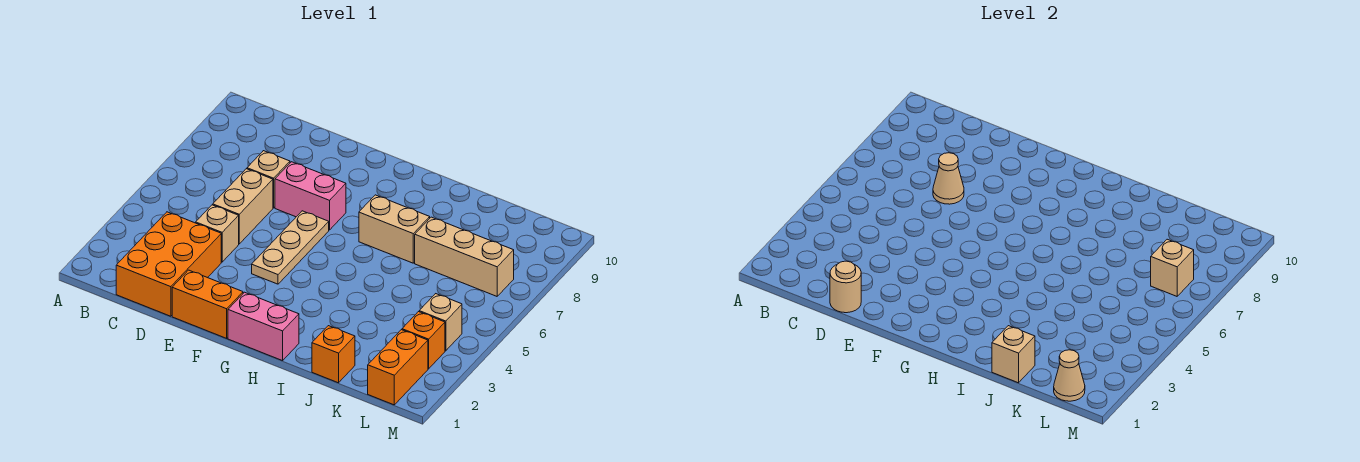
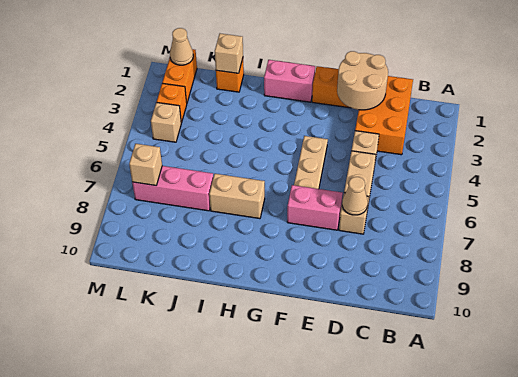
tan 1x1 round brick [830,261,861,313] -> tan 2x2 round brick [337,51,388,110]
tan 1x3 brick [415,217,514,296] -> pink 1x3 brick [132,166,213,211]

